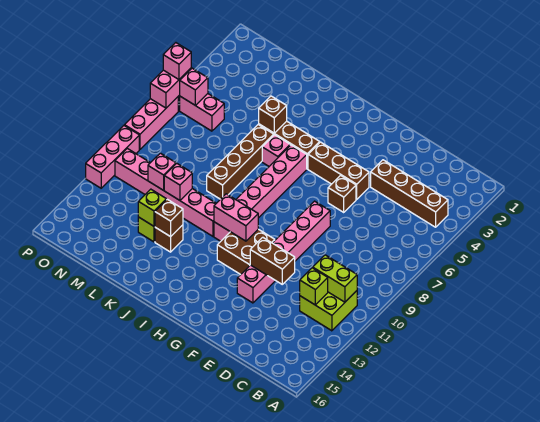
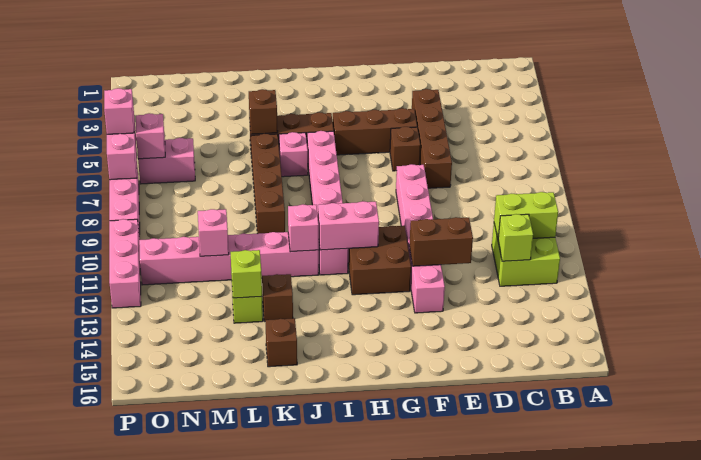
brown 1x4 brick [371,160,448,227] -> brown 1x4 brick turned to [412,89,452,188]
brown 1x1 brick [155,199,183,237] -> brown 1x1 brick moved to [265,318,297,367]
pink 1x1 brick [164,163,192,200] -> pink 1x1 brick moved to [288,204,319,252]

